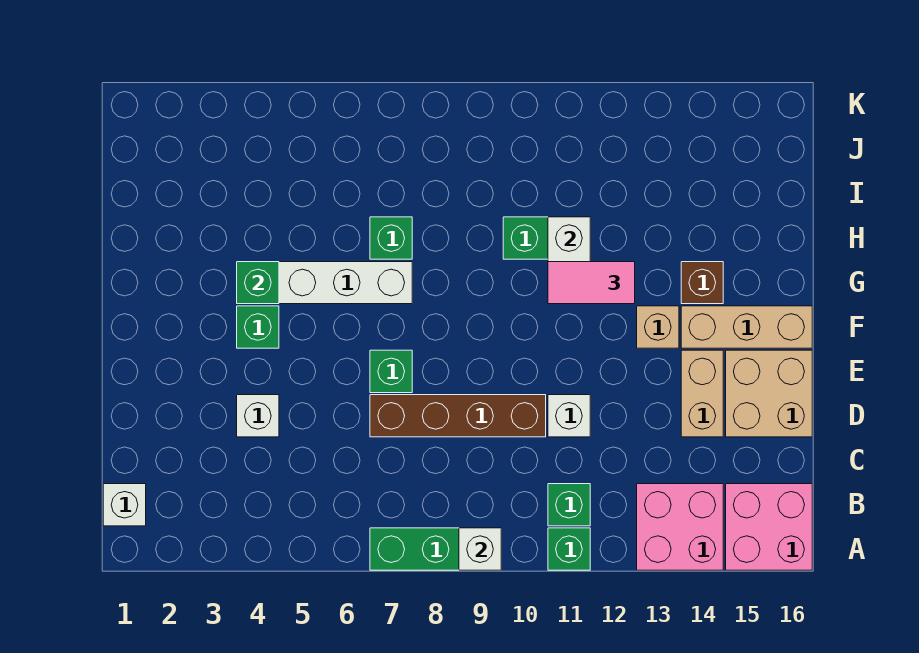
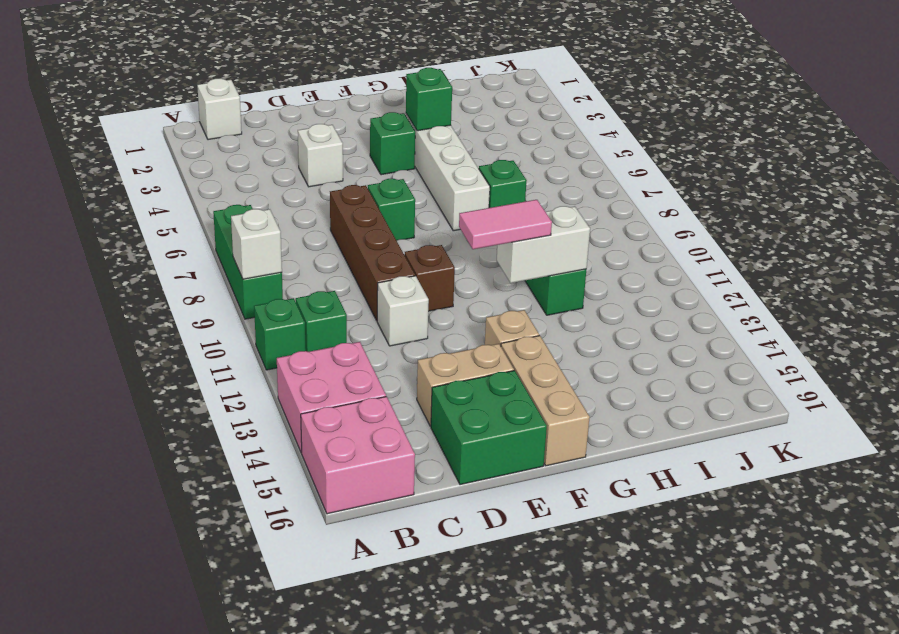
tan 2x2 brick [726,350,812,437] -> green 2x2 brick [431,371,547,485]
pink 1x2 tile [548,262,635,304] -> pink 1x2 tile turned to [459,200,552,249]
brown 1x1 brick [681,262,723,304] -> brown 1x1 brick moved to [405,245,455,311]

